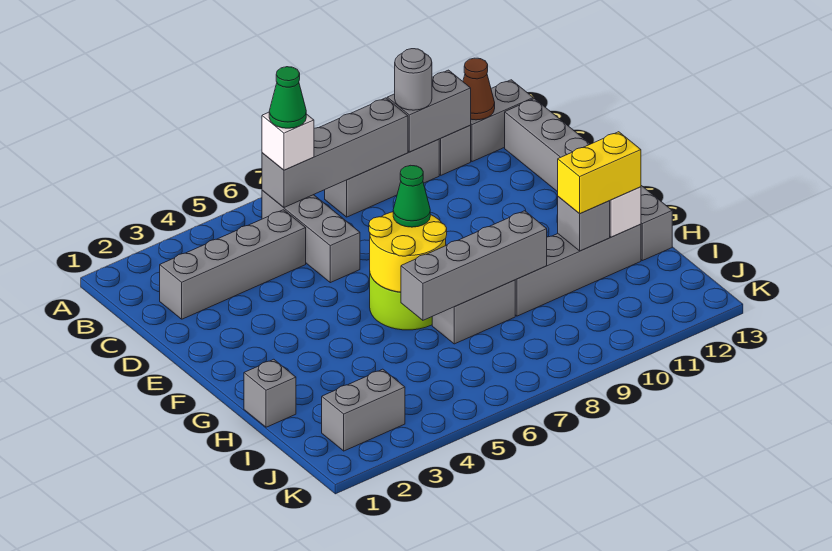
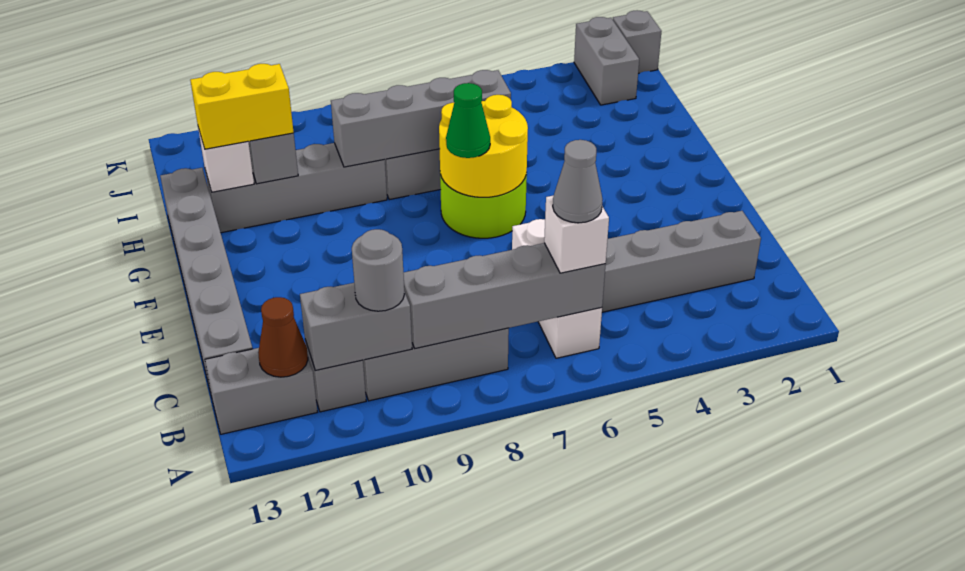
grey 1x3 brick [262,190,360,283] -> white 1x3 brick [512,219,602,358]
green 1x1 cone [269,67,306,128] -> grey 1x1 cone [553,140,602,223]
grey 1x1 brick [244,359,296,427] -> grey 1x1 brick moved to [613,10,662,73]
grey 1x2 brick [322,369,405,451] -> grey 1x2 brick turned to [574,17,639,105]

